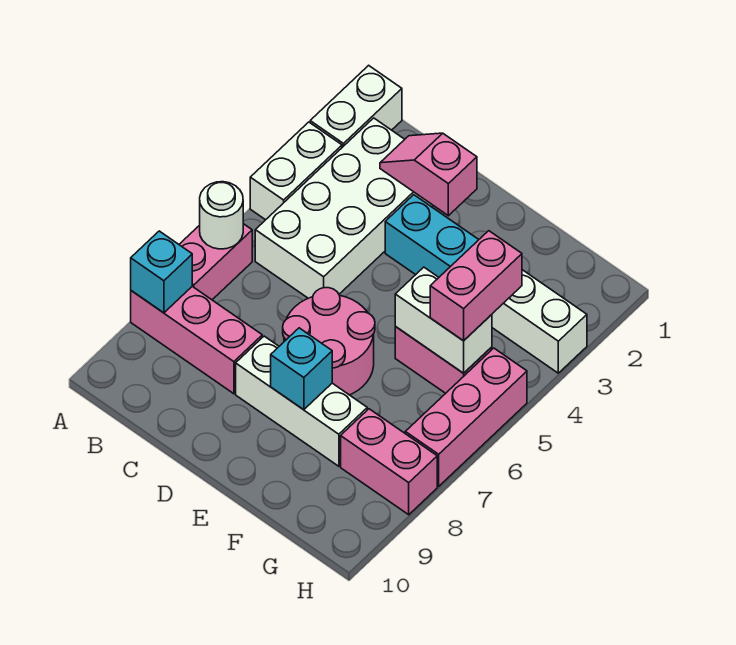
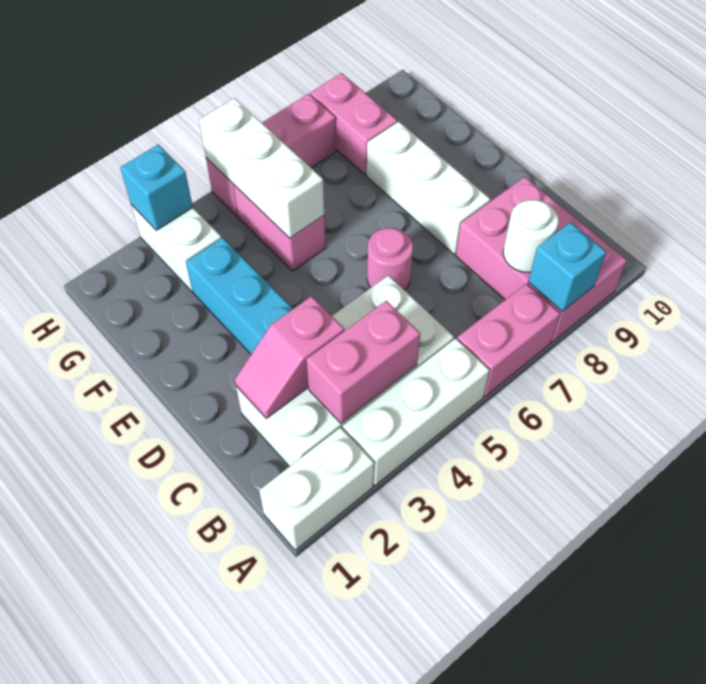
white 1x2 brick [250,122,342,220] -> white 1x3 brick [343,338,489,486]
white 1x1 round brick [200,182,243,249] -> white 1x1 round brick moved to [503,200,559,272]
pink 1x3 brick [131,286,262,394] -> pink 2x3 brick [456,177,627,342]
pink 1x2 slope [380,133,477,216] -> pink 1x2 slope turned to [235,296,344,419]
pink 2x2 round brick [283,288,375,395] -> pink 1x1 round brick [367,228,413,290]
cyan 1x1 brick [271,328,332,410] -> cyan 1x1 brick moved to [120,145,193,230]
white 1x2 brick [395,267,492,373] -> white 1x3 brick [199,98,324,238]
pink 1x2 brick [430,231,522,341] -> pink 1x2 brick moved to [306,301,420,423]

